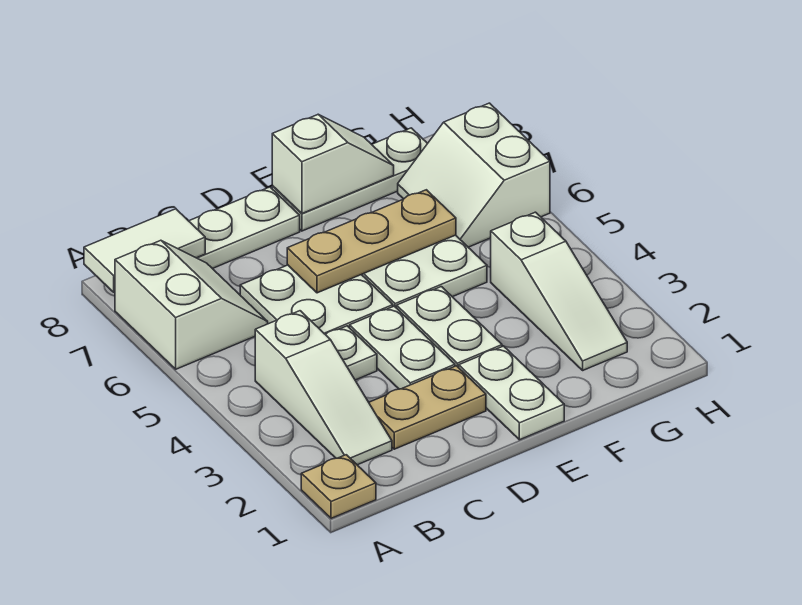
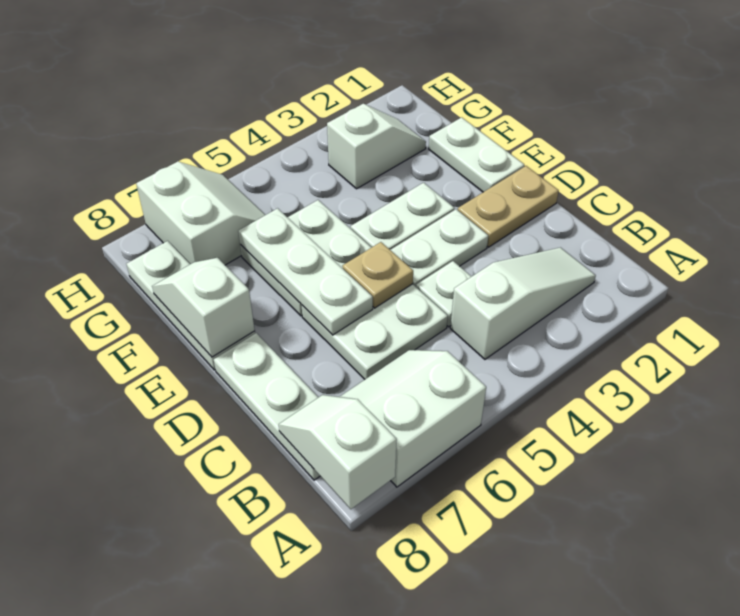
tan 1x1 plate [301,455,376,518] -> tan 1x1 plate moved to [342,242,413,308]
white 1x2 tile [84,209,205,292] -> white 1x2 slope [279,395,397,509]
tan 1x2 plate [369,366,486,449] -> tan 1x2 plate turned to [458,166,559,247]
tan 1x3 plate [287,190,456,293] -> white 1x3 plate [238,208,373,335]
white 1x2 plate [459,346,564,440] -> white 1x2 plate turned to [429,117,524,192]
white 1x3 slope [491,212,627,370] -> white 1x2 slope [327,104,426,189]
white 2x2 slope [398,103,550,247] -> white 2x2 slope turned to [136,162,265,265]

